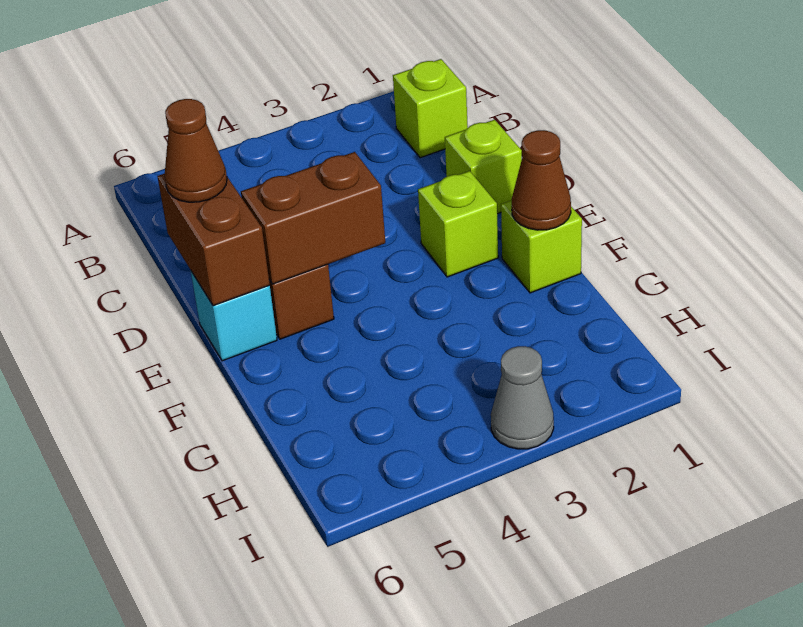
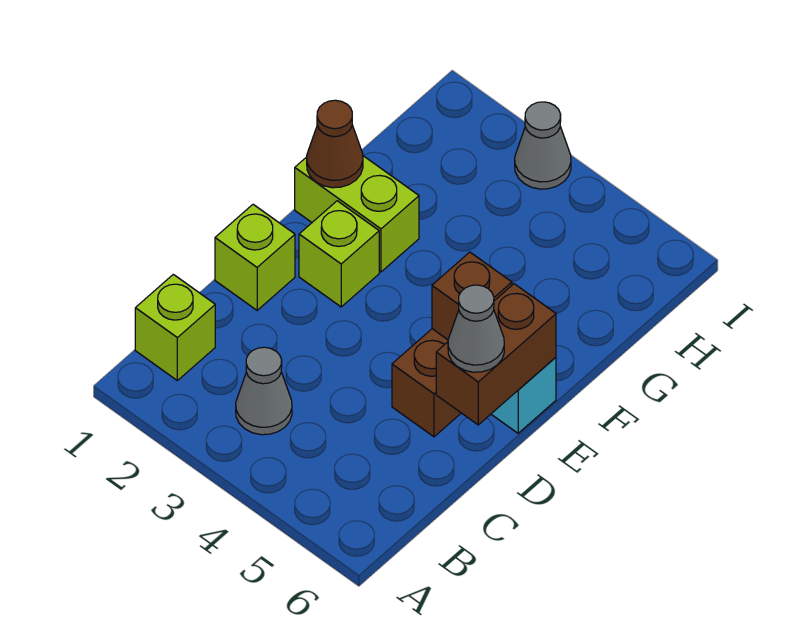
none -> grey 1x1 cone [236,347,292,435]
brown 1x1 cone [164,99,227,202] -> grey 1x1 cone [448,285,504,372]
brown 1x2 brick [241,152,385,284] -> brown 1x1 brick [432,252,512,340]
lime 1x1 brick [501,200,582,293] -> lime 1x2 brick [295,156,419,272]

